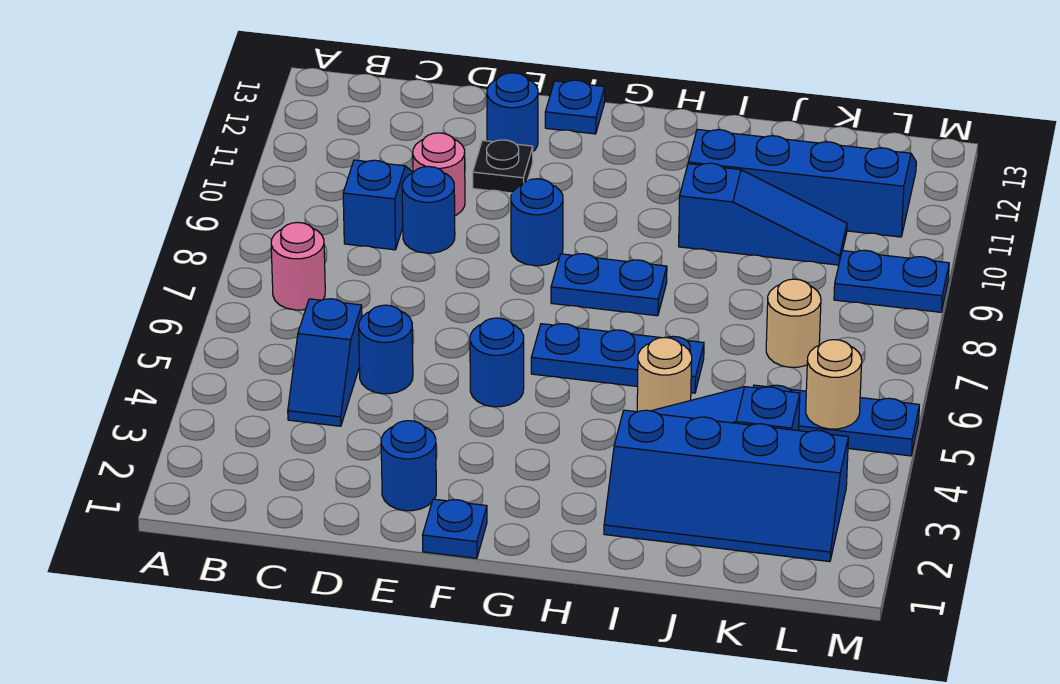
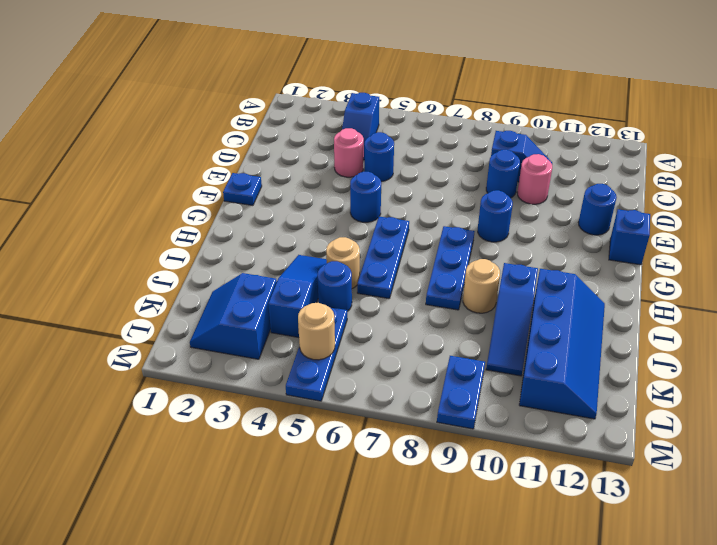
pink 1x1 round brick [271,222,325,310] -> pink 1x1 round brick moved to [334,128,364,177]
blue 1x2 slope [288,299,362,426] -> blue 1x2 slope turned to [342,93,379,160]
blue 1x1 round brick [381,421,436,511] -> blue 1x1 round brick moved to [317,261,352,311]
black 1x1 plate [473,140,533,193] -> none
blue 1x1 plate [545,80,605,134] -> blue 1x1 brick [609,209,650,265]
blue 1x2 plate [551,254,667,316] -> blue 1x3 plate [426,226,475,310]
blue 2x4 slope [604,410,848,562] -> blue 2x2 slope [190,273,277,359]
tan 1x1 round brick [766,279,821,367] -> tan 1x1 round brick moved to [463,259,500,313]

